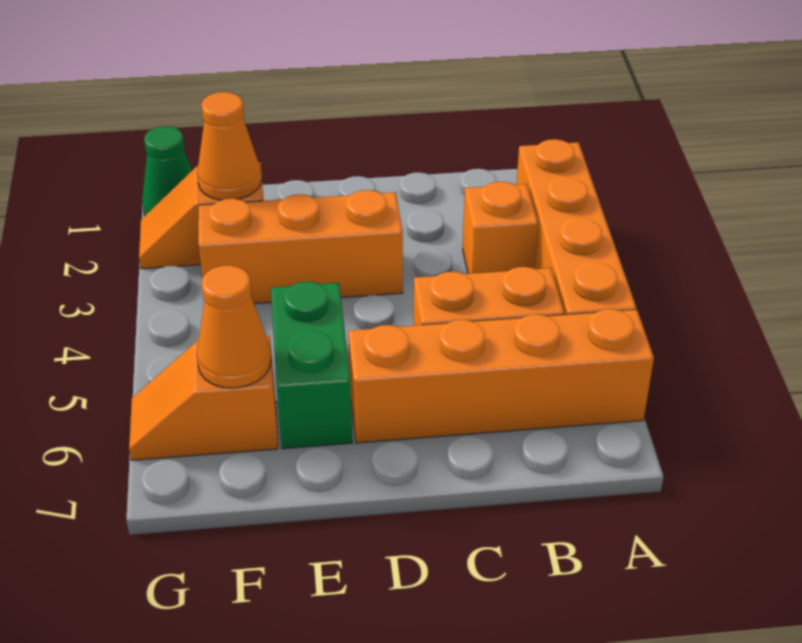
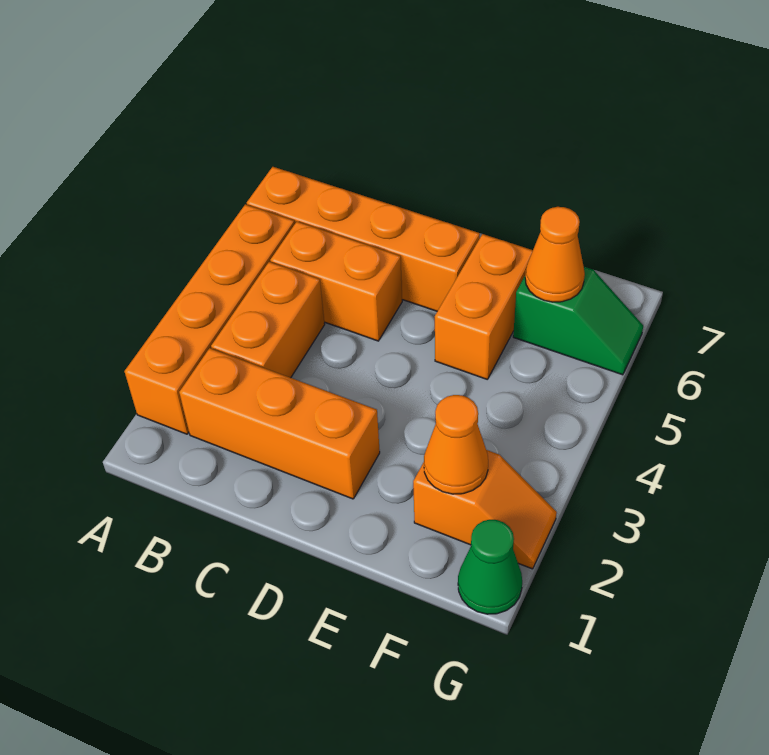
orange 1x1 brick [463,182,538,274] -> orange 1x2 brick [211,262,325,378]
orange 1x3 brick [198,190,403,304] -> orange 1x3 brick moved to [179,348,380,499]
green 1x2 brick [271,282,352,449] -> orange 1x2 brick [435,234,533,379]
orange 1x2 slope [129,336,278,460] -> green 1x2 slope [513,267,643,375]

